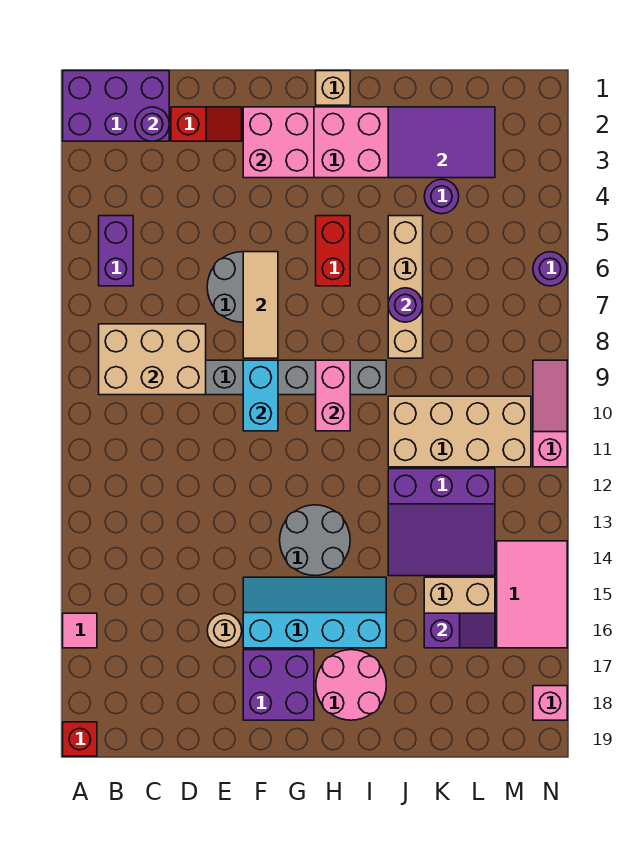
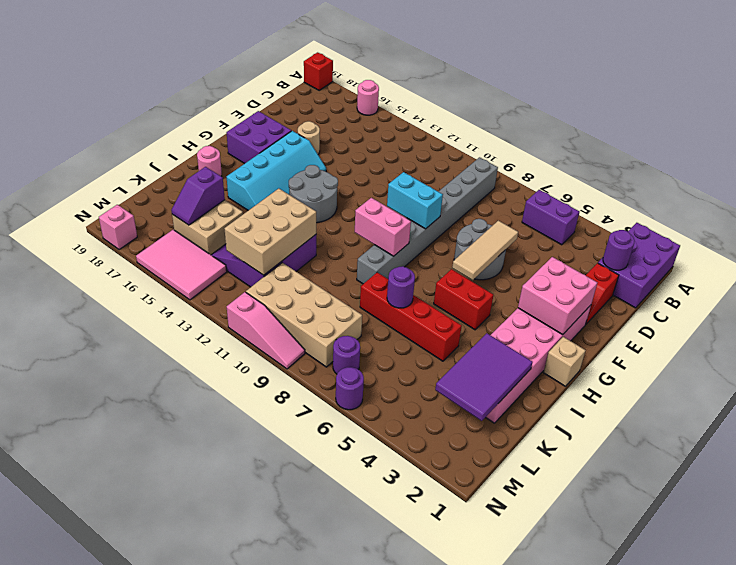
pink 1x1 tile [63,613,97,648] -> pink 1x1 round brick [357,80,379,115]
tan 2x3 brick [99,324,206,395] -> tan 2x3 brick moved to [224,189,316,275]
tan 1x3 tile [243,252,278,358] -> tan 1x3 tile turned to [452,221,518,280]
pink 2x2 round brick [316,650,386,720] -> pink 1x1 round brick [197,146,222,177]
tan 1x4 brick [388,216,423,358] -> red 1x4 brick [360,272,462,361]
tan 2x4 brick [388,396,531,467] -> tan 2x4 brick turned to [246,263,362,367]
purple 1x1 round brick [424,179,459,214] -> purple 1x1 round brick moved to [333,336,360,374]

